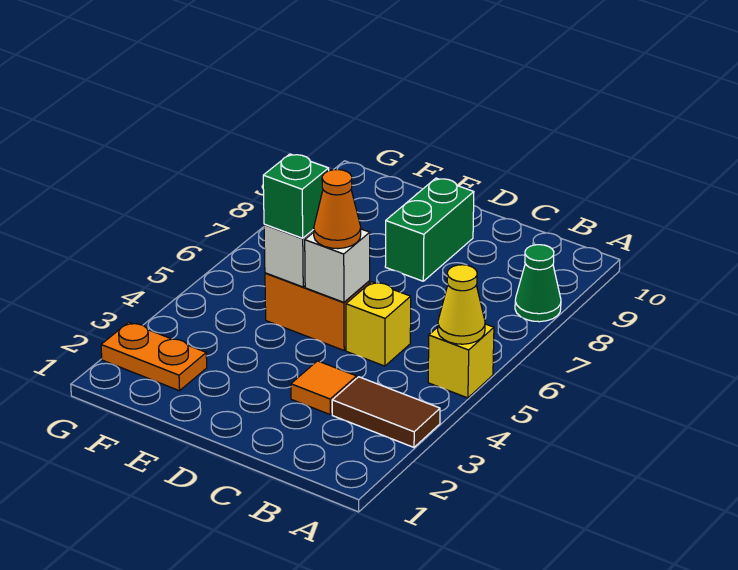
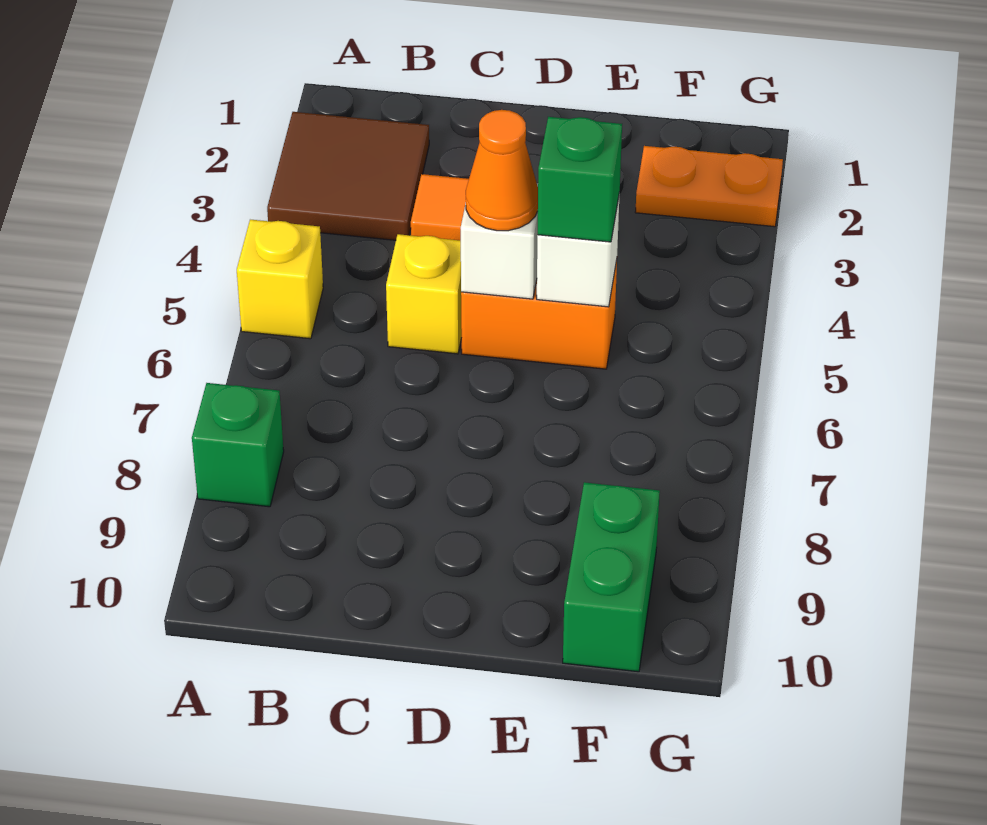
brown 1x2 tile [332,377,440,447] -> brown 2x2 tile [267,112,429,240]
yellow 1x1 cone [438,265,485,344] -> none
green 1x1 cone [515,245,561,322] -> green 1x1 brick [192,383,284,507]
green 1x2 brick [385,178,474,281] -> green 1x2 brick moved to [563,482,660,672]

